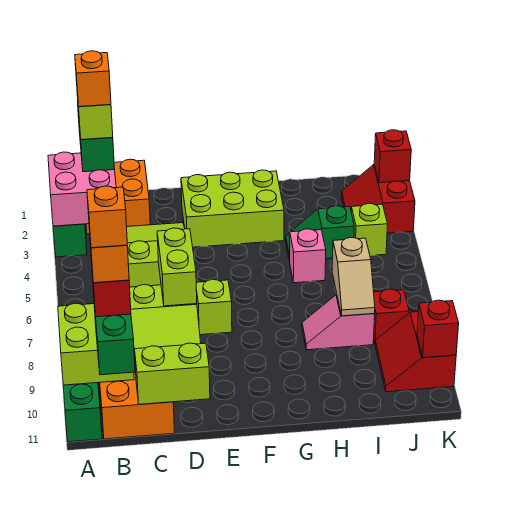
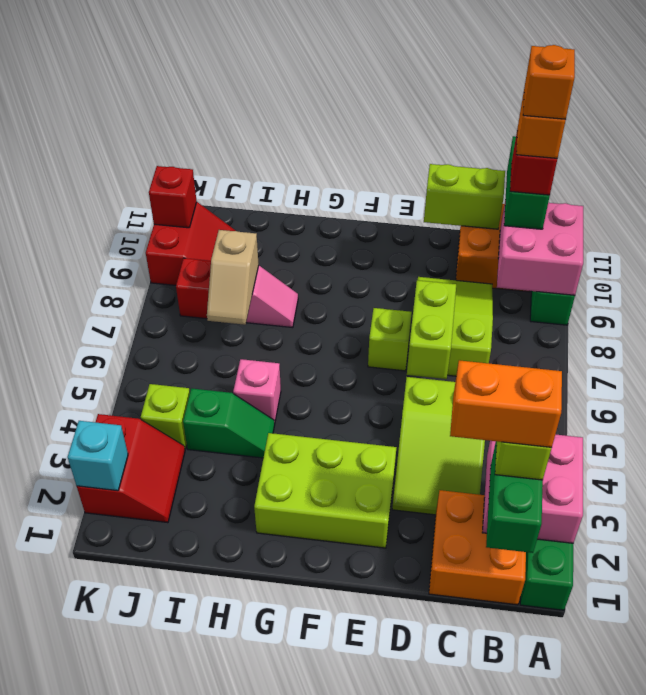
lime 2x2 brick [58,303,134,385] -> pink 2x2 brick [497,203,583,295]
orange 1x1 brick [75,51,111,107] -> orange 1x2 brick [450,360,562,448]
tan 1x2 slope [332,238,375,316] -> tan 1x2 slope turned to [207,230,259,325]
red 1x1 brick [374,130,411,183] -> cyan 1x1 brick [68,421,128,491]

